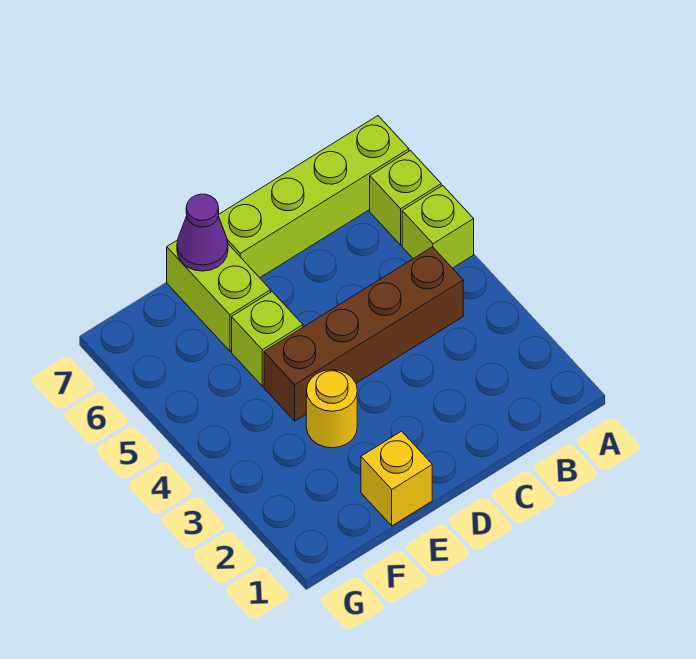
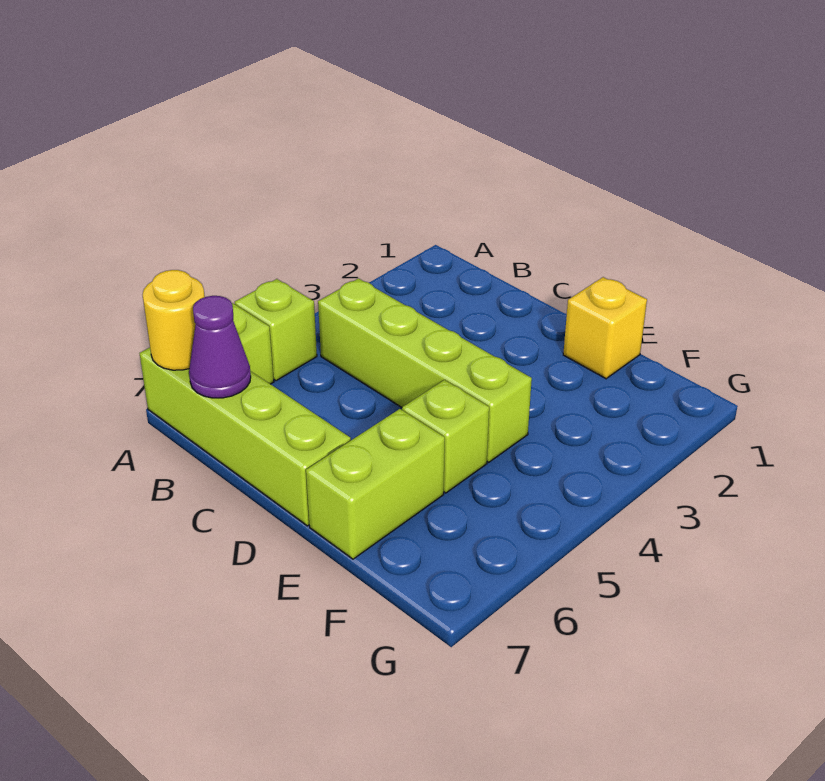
brown 1x4 brick [264,247,463,421] -> lime 1x4 brick [318,279,532,462]
yellow 1x1 round brick [306,370,357,448] -> yellow 1x1 round brick moved to [143,270,205,370]
purple 1x1 cone [177,194,228,271] -> purple 1x1 cone moved to [189,296,251,398]

